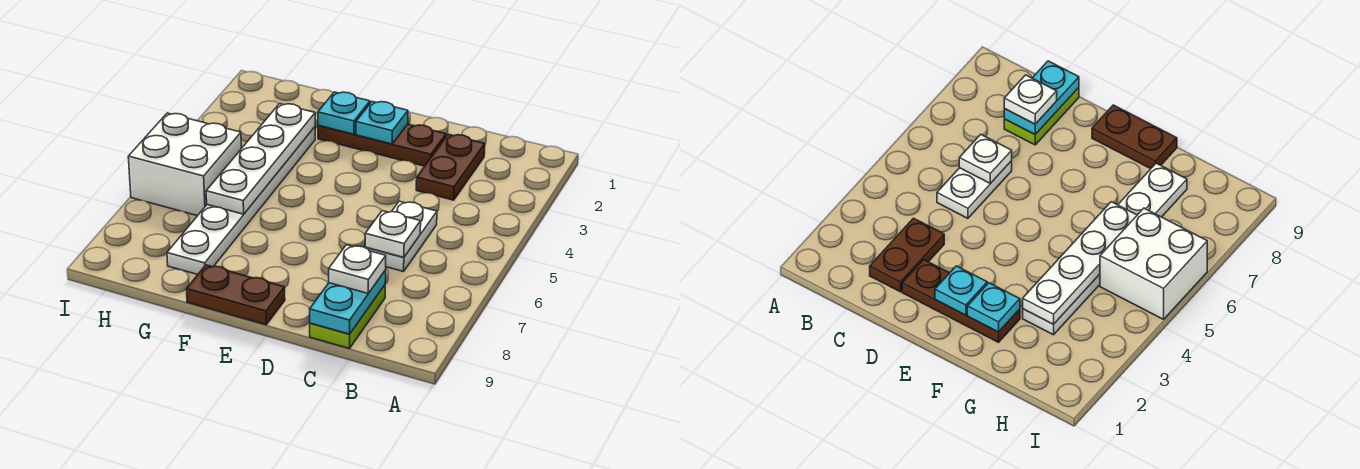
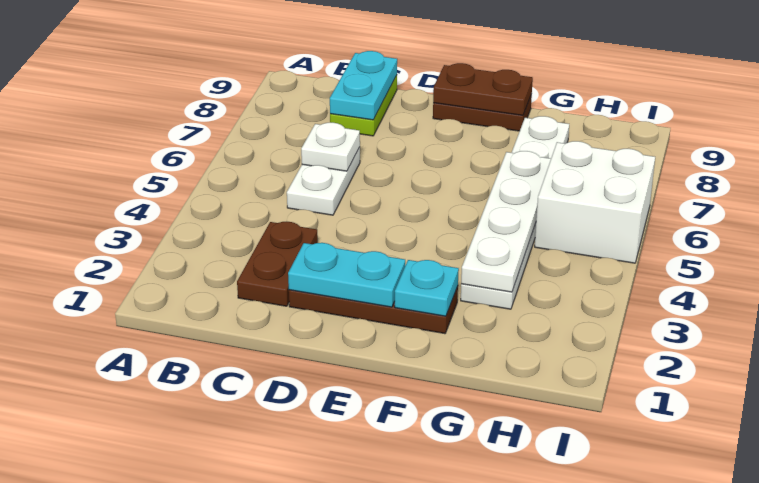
white 1x1 plate [329,245,386,293] -> none
cyan 1x1 plate [356,102,408,144] -> cyan 1x2 plate [288,243,405,307]
none -> brown 1x2 plate [433,63,533,115]

